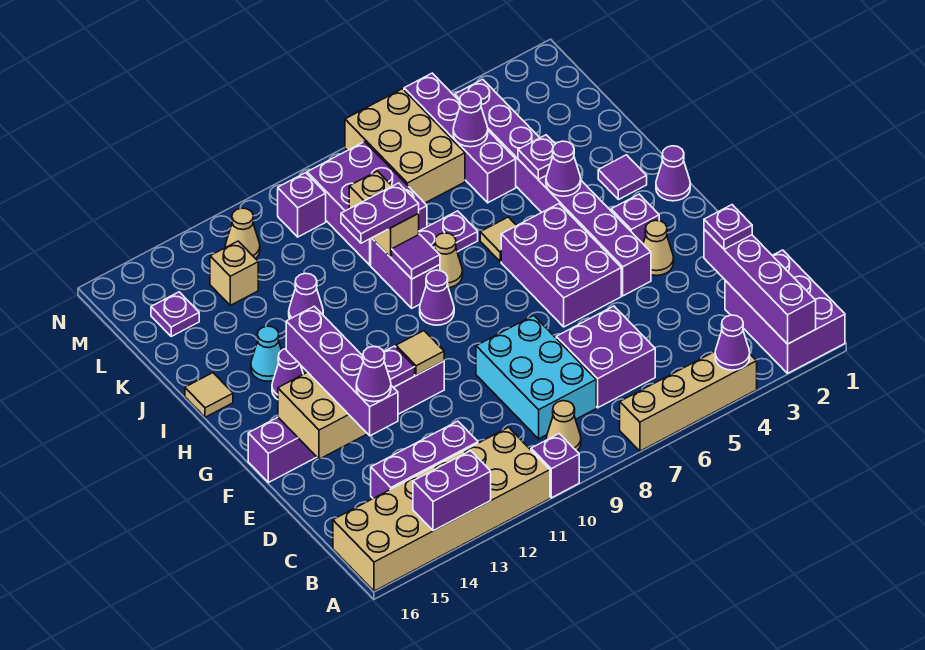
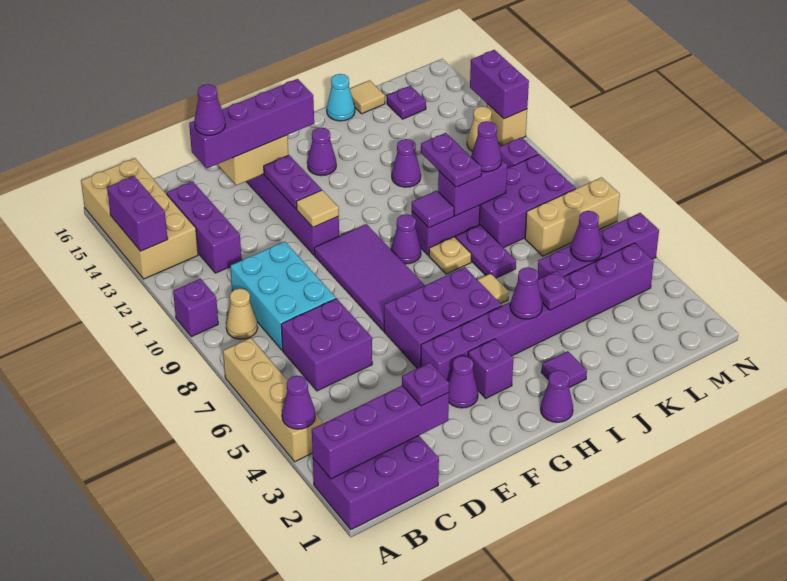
tan 2x6 brick [333,427,550,591] -> tan 2x4 brick [81,158,198,279]
cyan 2x3 brick [476,316,596,439] -> cyan 2x3 brick turned to [230,242,336,350]
tan 1x1 cone [643,220,674,275] -> purple 1x1 cone [449,356,478,408]
none -> purple 2x4 tile [314,224,425,331]
tan 1x1 cone [434,233,463,288] -> tan 1x1 plate [429,237,471,274]
cyan 1x1 cone [251,326,282,381] -> cyan 1x1 cone moved to [327,74,355,121]
tan 1x1 tile [185,373,233,417] -> tan 1x1 tile moved to [350,80,385,114]
tan 1x2 brick [349,171,419,257] -> purple 1x2 brick [438,160,507,216]
none -> purple 1x1 cone [471,121,502,172]
tan 2x3 brick [345,89,465,203] -> tan 1x3 brick [525,177,620,256]
tan 1x1 brick [210,241,258,305] -> tan 1x1 brick moved to [487,104,527,146]
none -> purple 1x2 brick [470,50,529,119]

